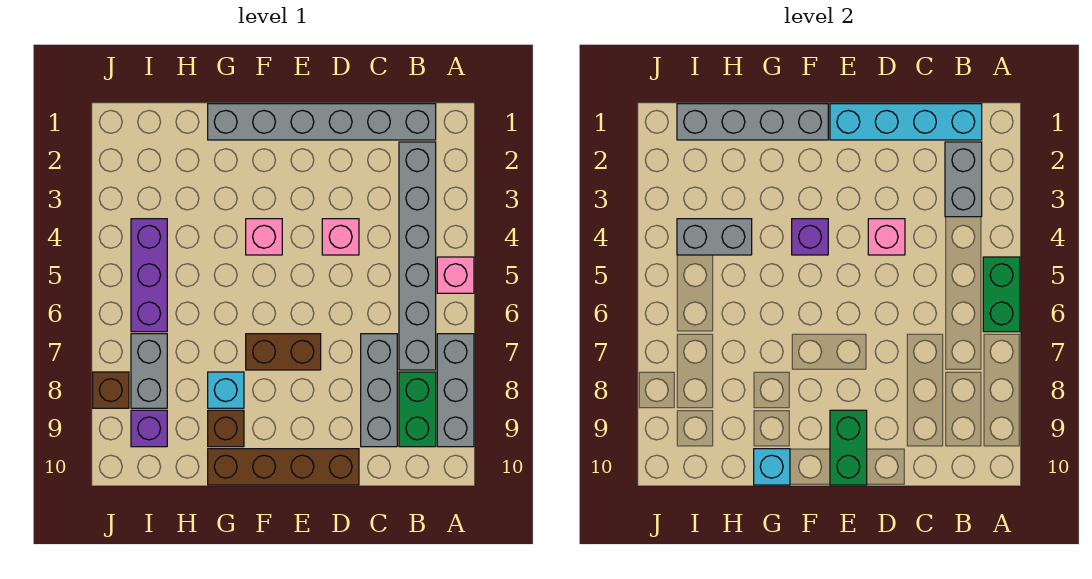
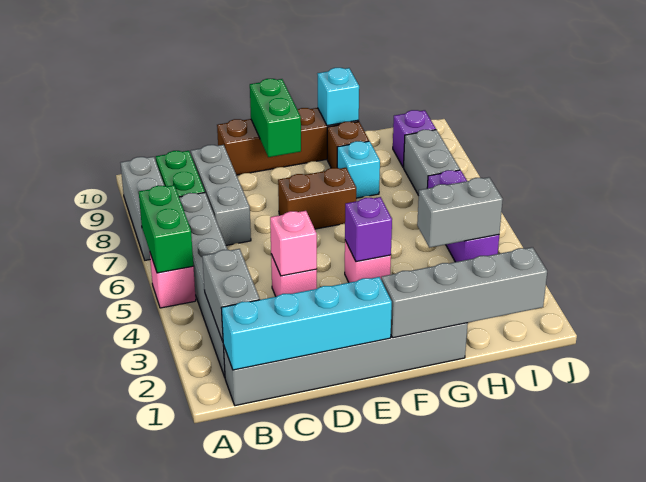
brown 1x1 brick [93,372,129,408] -> none

